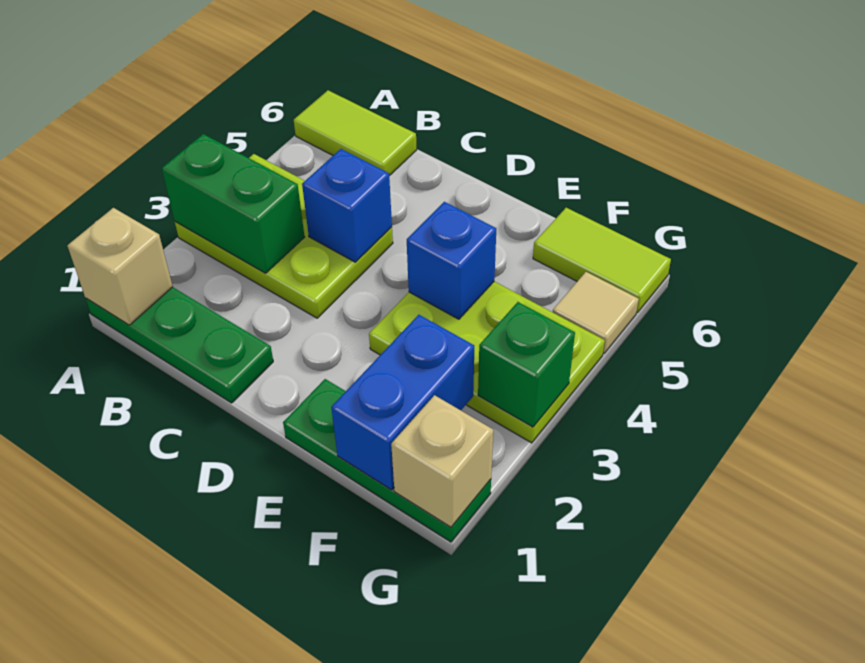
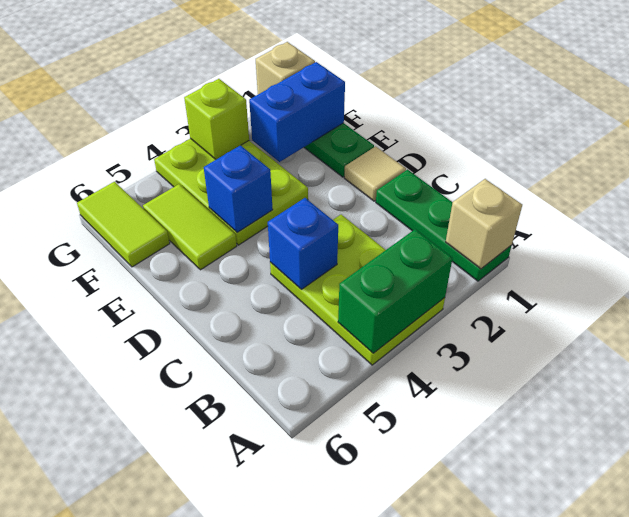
green 1x2 brick [162,134,304,273] -> green 1x2 brick turned to [338,229,453,353]
lime 1x2 tile [294,90,417,176] -> lime 1x2 tile moved to [143,184,237,270]
green 1x1 brick [478,302,575,427] -> lime 1x1 brick [184,79,249,159]
tan 1x1 tile [553,272,639,354] -> tan 1x1 tile moved to [344,146,406,201]

